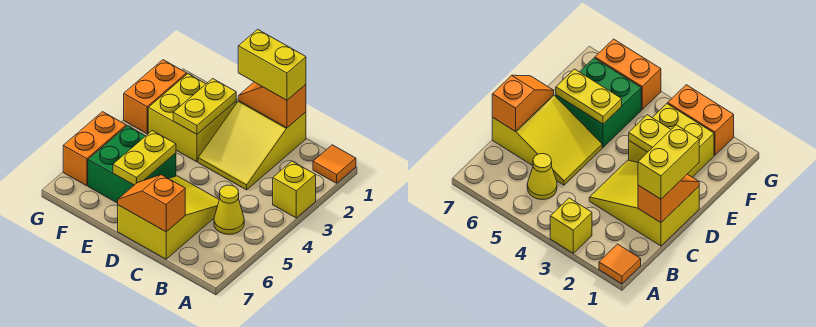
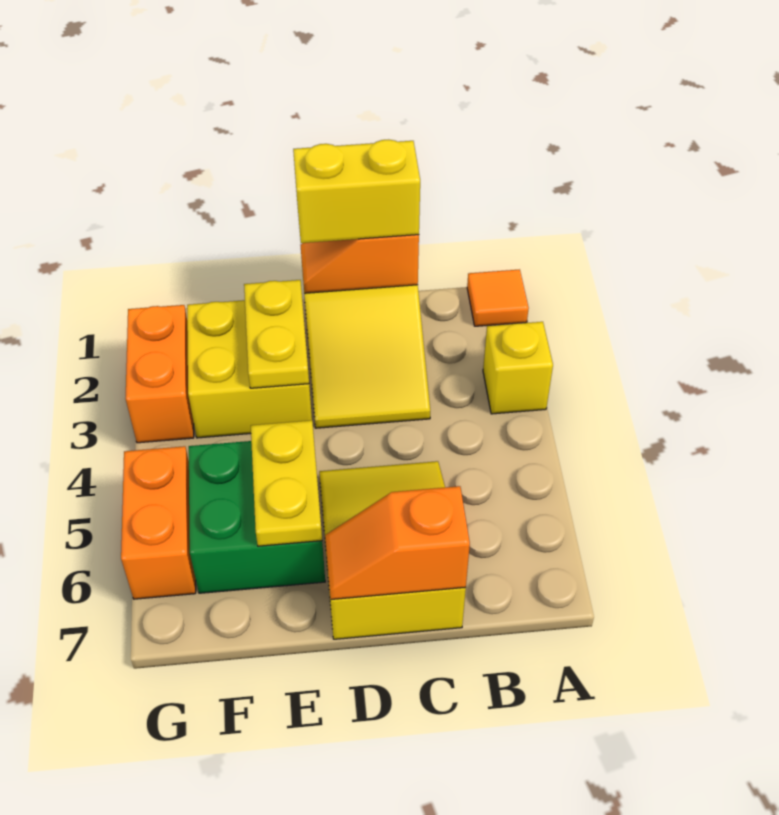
yellow 1x1 cone [214,185,244,234] -> none

